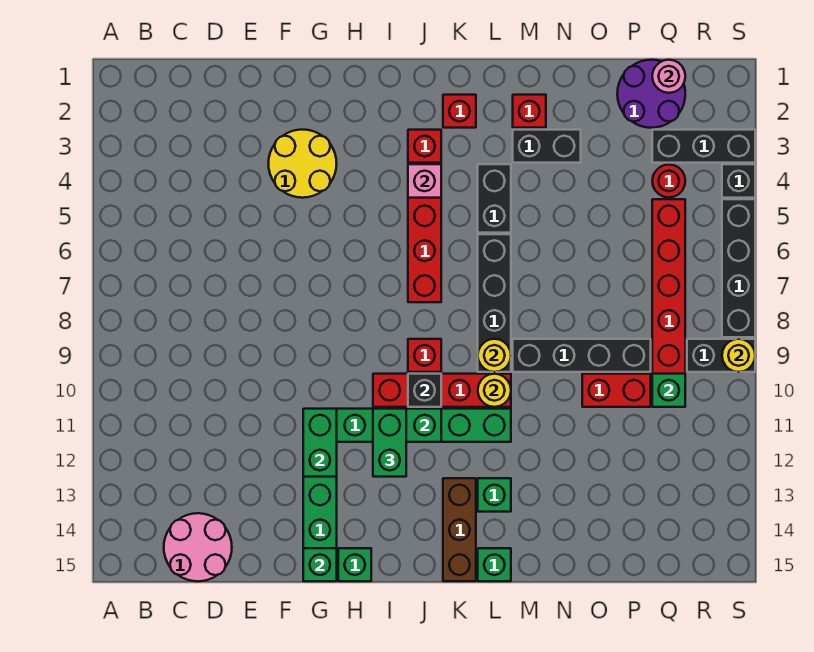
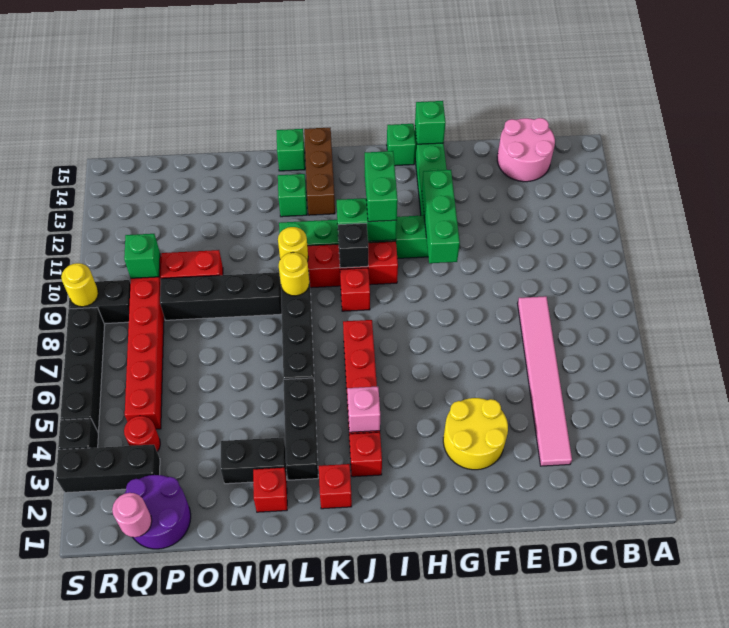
none -> pink 1x6 tile [518,296,572,466]
green 1x2 brick [303,409,337,477] -> green 1x3 brick [422,170,460,263]
black 1x2 brick [478,164,511,233] -> black 1x3 brick [283,378,318,480]

